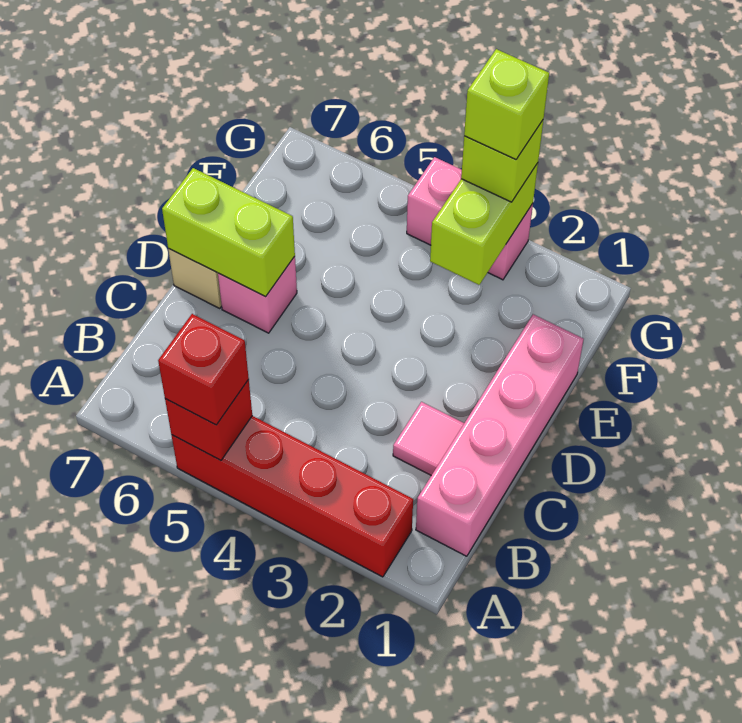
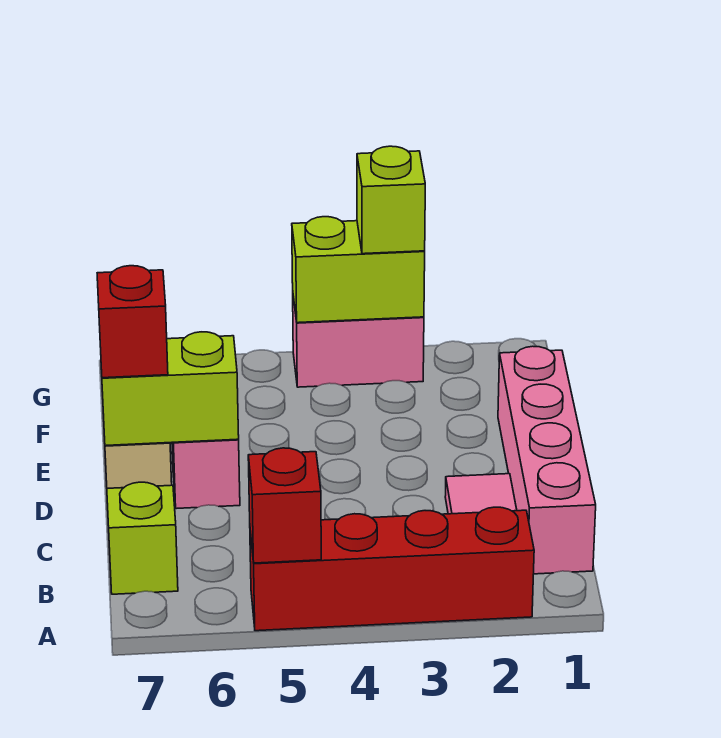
red 1x1 brick [158,314,249,425] -> red 1x1 brick moved to [97,266,168,378]
lime 1x2 brick [430,163,538,285] -> lime 1x2 brick turned to [292,217,425,323]
lime 1x1 brick [464,49,549,159] -> lime 1x1 brick moved to [107,482,178,594]

